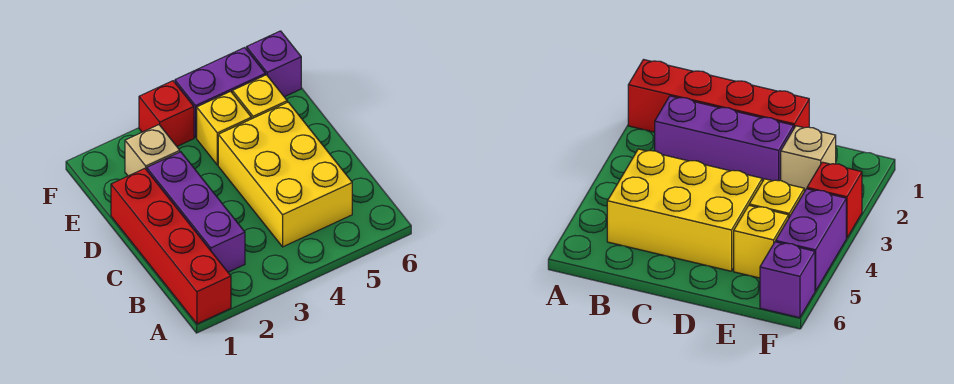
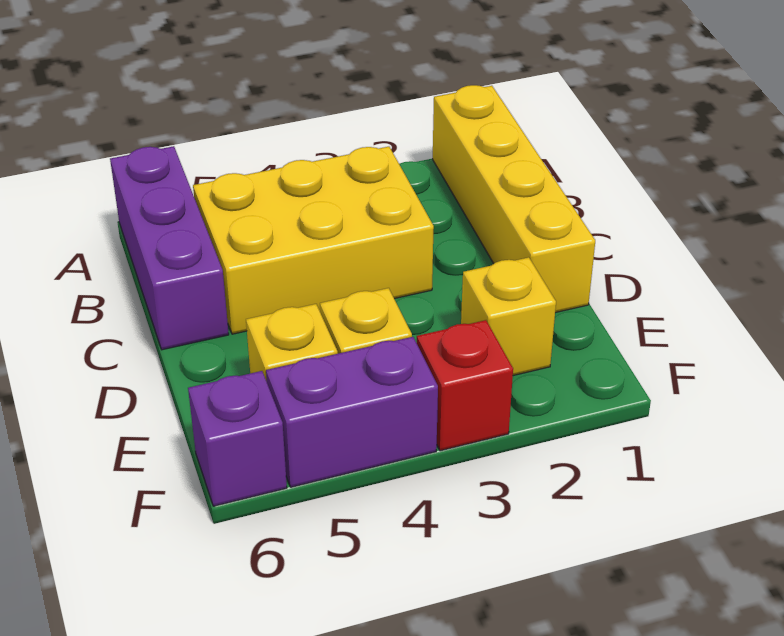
red 1x4 brick [111,169,231,324] -> yellow 1x4 brick [433,85,595,313]
purple 1x3 brick [147,152,245,272] -> purple 1x3 brick moved to [110,146,229,350]
yellow 2x3 brick [218,102,352,247] -> yellow 2x3 brick turned to [193,147,434,334]
tan 1x1 brick [125,125,180,176] -> yellow 1x1 brick [461,257,556,376]

